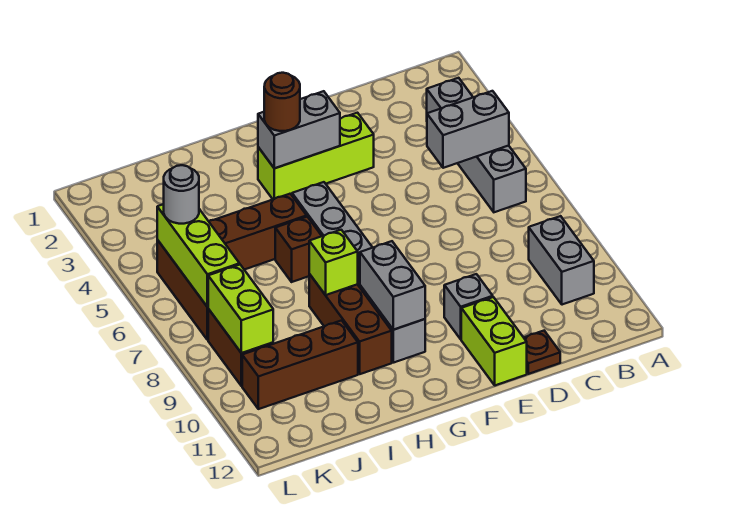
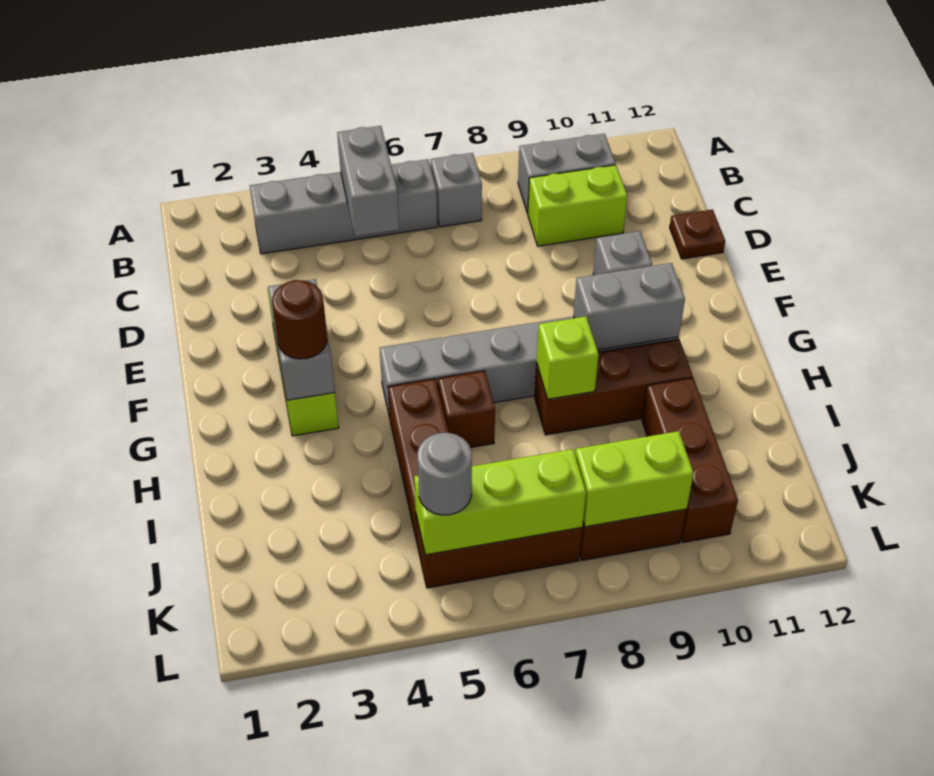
none -> grey 1x1 brick [431,153,482,227]
lime 1x2 brick [461,297,527,385] -> lime 1x2 brick moved to [528,165,627,246]

